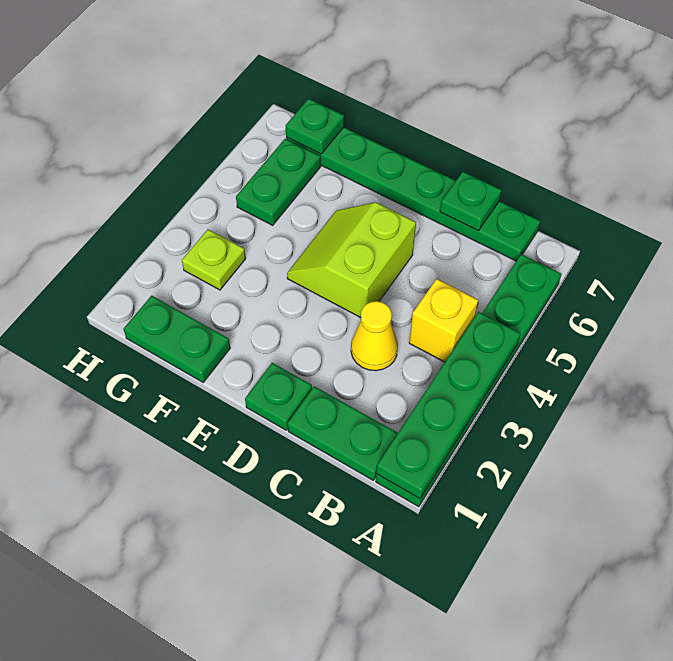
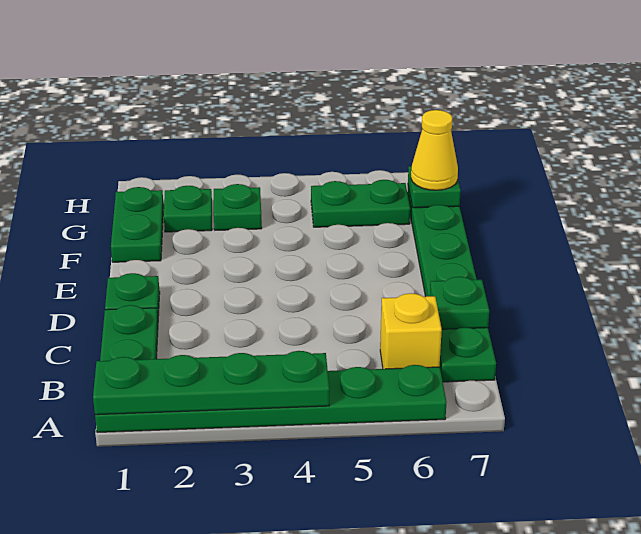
yellow 1x1 brick [409,279,478,362] -> yellow 1x1 brick moved to [380,293,442,369]
yellow 1x1 cone [351,301,398,371] -> yellow 1x1 cone moved to [411,110,458,190]
lime 2x2 slope [287,202,416,318] -> none
none -> green 1x1 plate [164,186,212,232]
lime 1x1 plate [182,230,246,290] -> green 1x1 plate [214,184,262,230]

